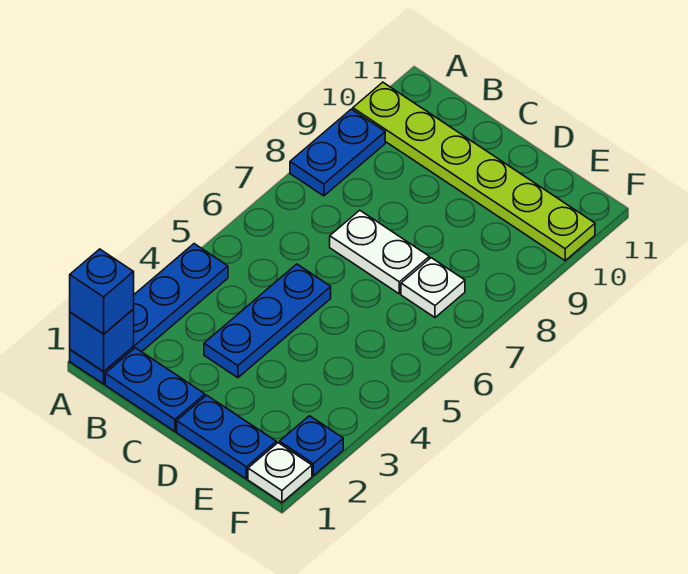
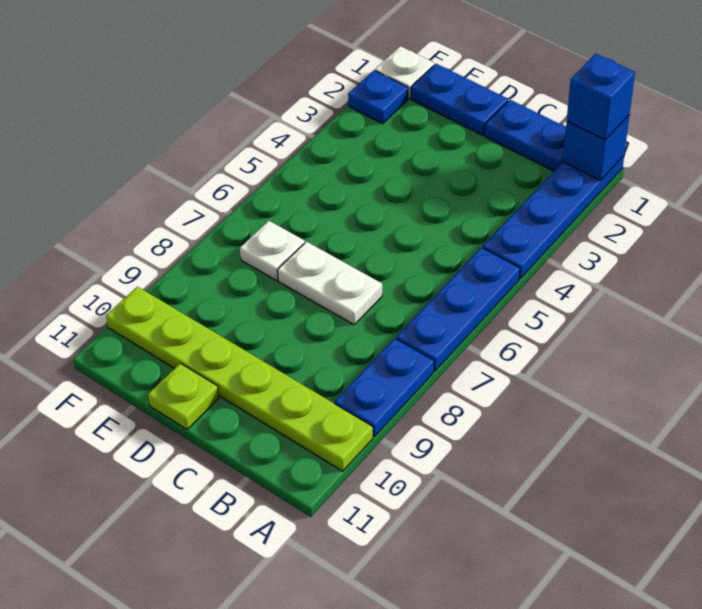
blue 1x3 plate [204,264,331,378] -> blue 1x3 plate moved to [396,248,520,371]
none -> lime 1x1 plate [148,363,219,429]

